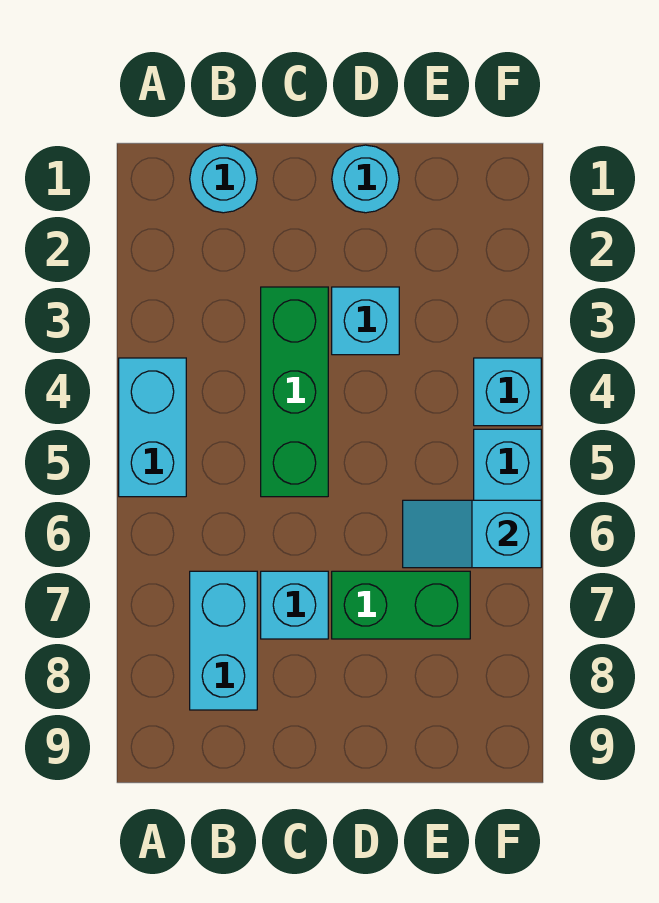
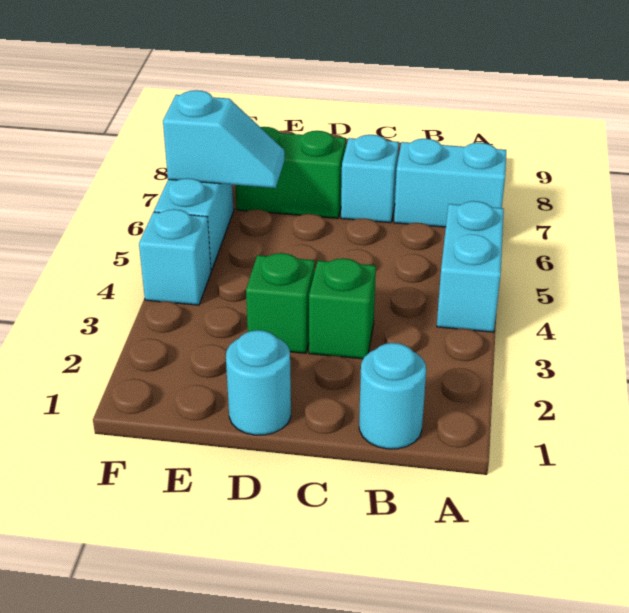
cyan 1x2 brick [190,571,257,710] -> cyan 1x2 brick turned to [394,139,506,227]
green 1x3 brick [261,287,328,497] -> green 1x1 brick [309,258,376,359]
cyan 1x1 brick [332,287,399,355] -> green 1x1 brick [246,253,315,353]

